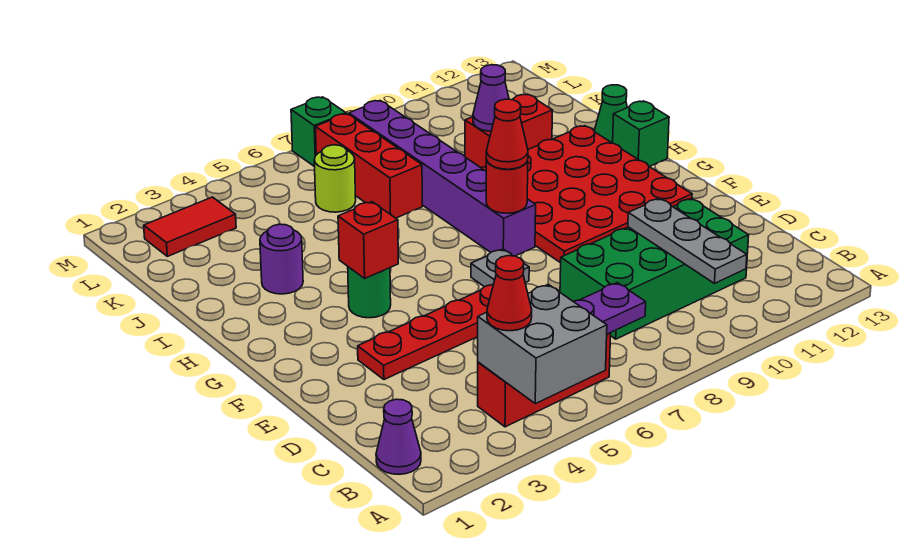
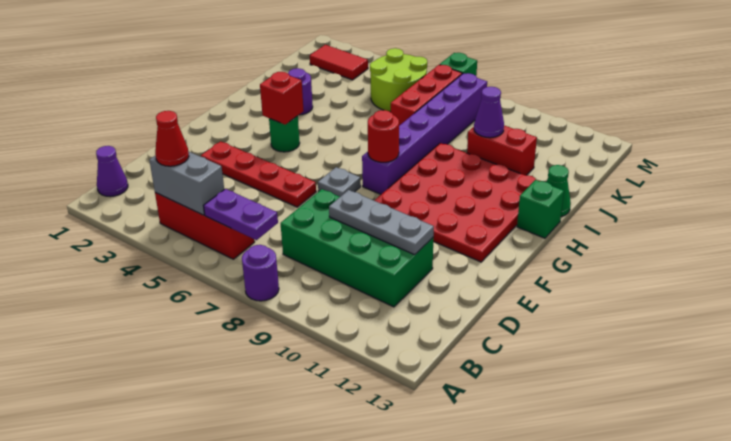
grey 2x2 brick [478,284,607,404] -> grey 1x2 brick [149,151,224,215]
none -> purple 1x1 round brick [242,245,279,301]
grey 1x3 plate [628,198,747,283] -> grey 1x3 plate turned to [329,190,434,255]
red 1x1 cone [486,99,528,169] -> none
lime 1x1 round brick [314,145,356,212] -> lime 2x2 round brick [370,48,427,112]

